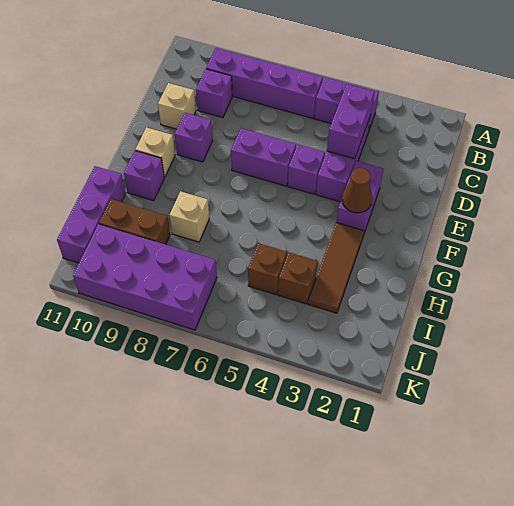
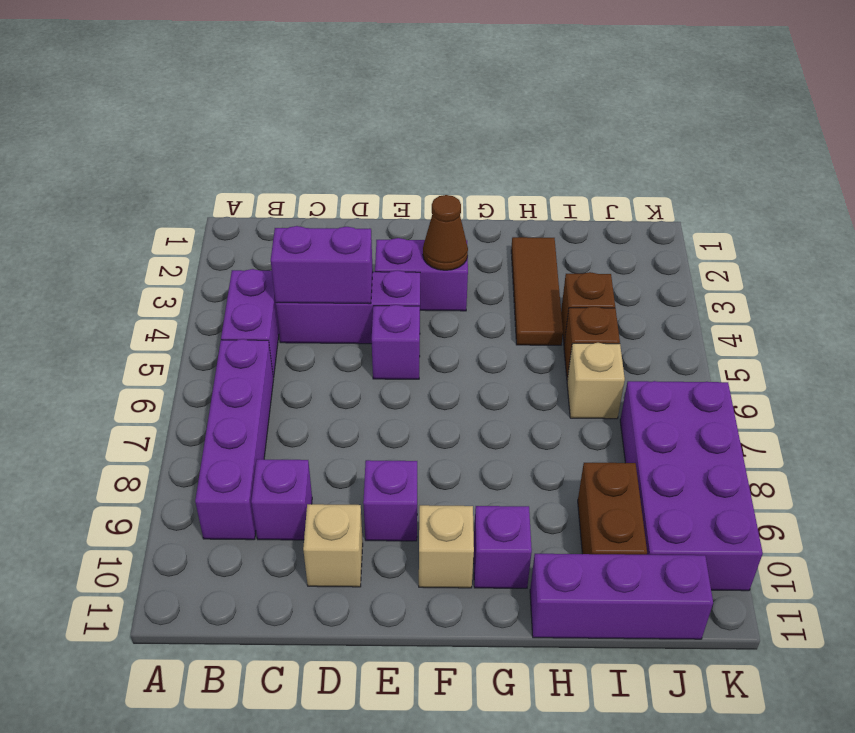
purple 1x2 brick [231,128,296,186] -> none
brown 1x3 tile [308,223,364,313] -> brown 1x3 tile turned to [511,237,563,345]
tan 1x1 brick [169,191,209,242] -> tan 1x1 brick moved to [567,343,625,419]

